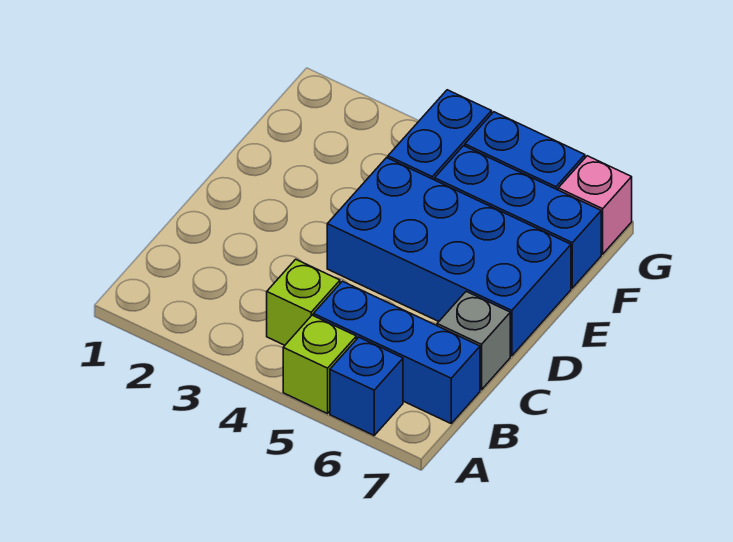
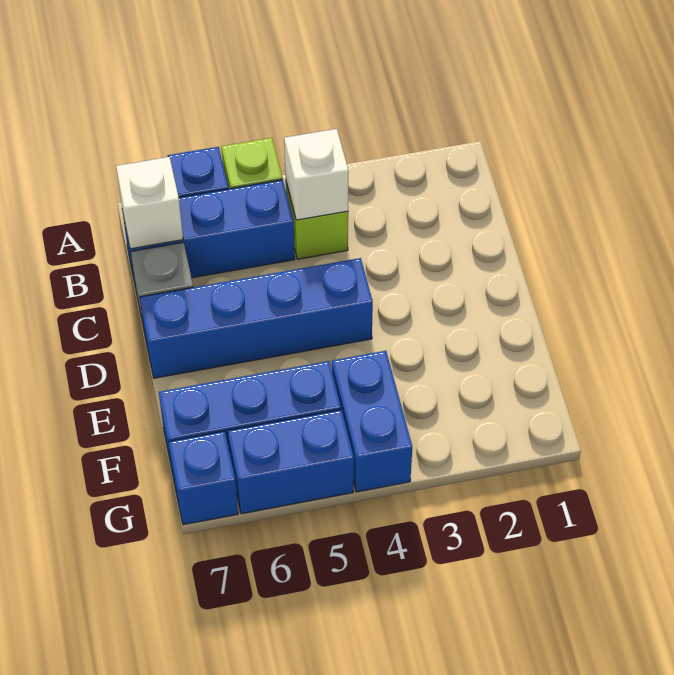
none -> white 1x1 brick [284,129,349,220]
none -> white 1x1 brick [116,157,183,249]
blue 2x4 brick [327,158,571,356] -> blue 1x4 brick [140,258,373,378]
pink 1x1 brick [558,156,632,254] -> blue 1x1 brick [169,431,238,525]

